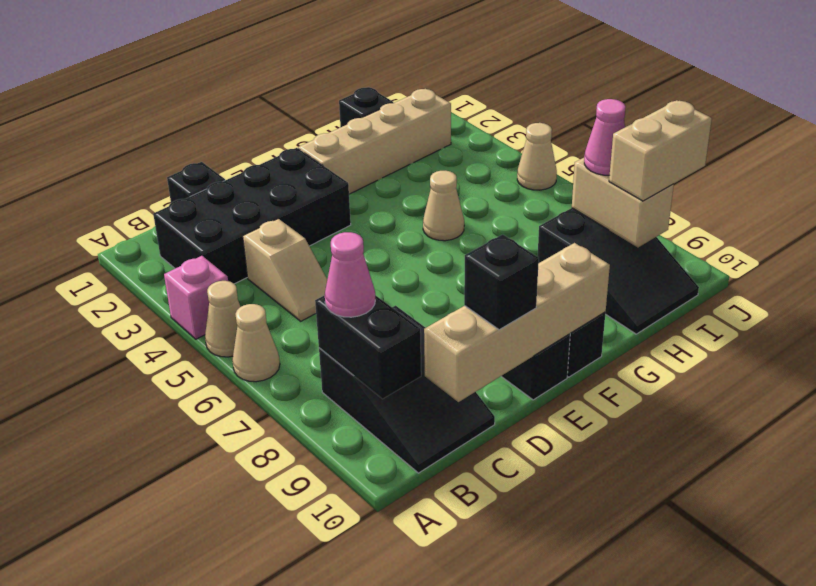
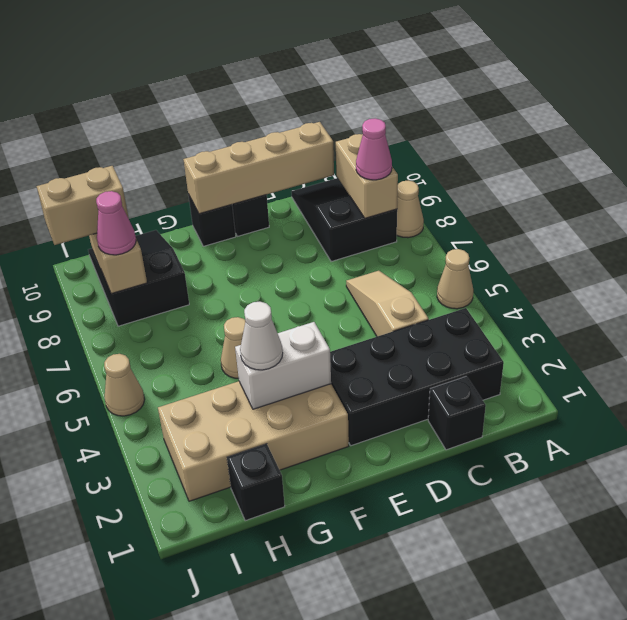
pink 1x1 brick [164,256,228,339] -> none
tan 1x1 cone [232,304,280,382] -> tan 1x1 cone moved to [397,180,424,238]
black 1x2 brick [315,295,421,399] -> tan 1x2 brick [336,134,398,218]
tan 1x2 slope [243,219,327,321] -> tan 1x3 slope [346,271,429,336]
black 1x1 brick [464,234,539,330] -> none
tan 1x4 brick [298,89,451,194] -> tan 2x4 brick [158,381,349,501]
none -> white 1x2 brick [235,322,331,409]
none -> white 1x1 cone [240,302,283,370]

